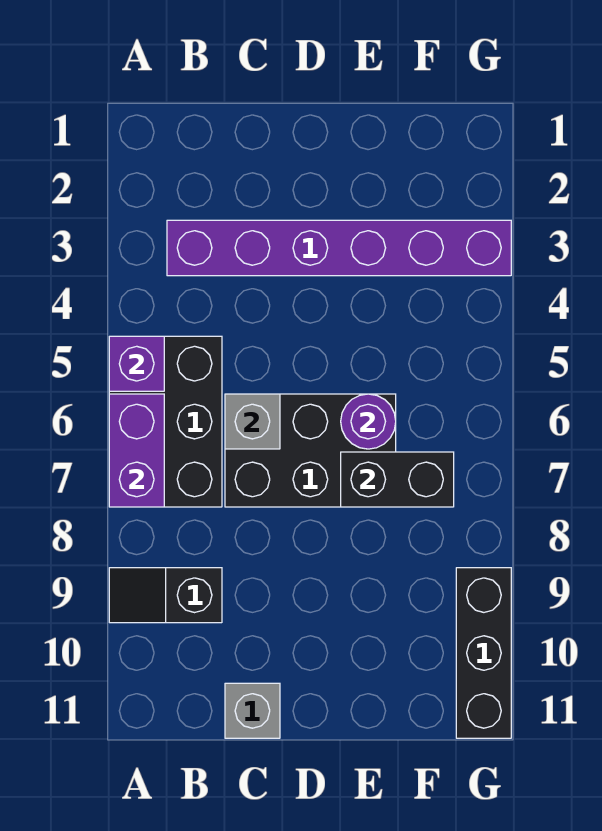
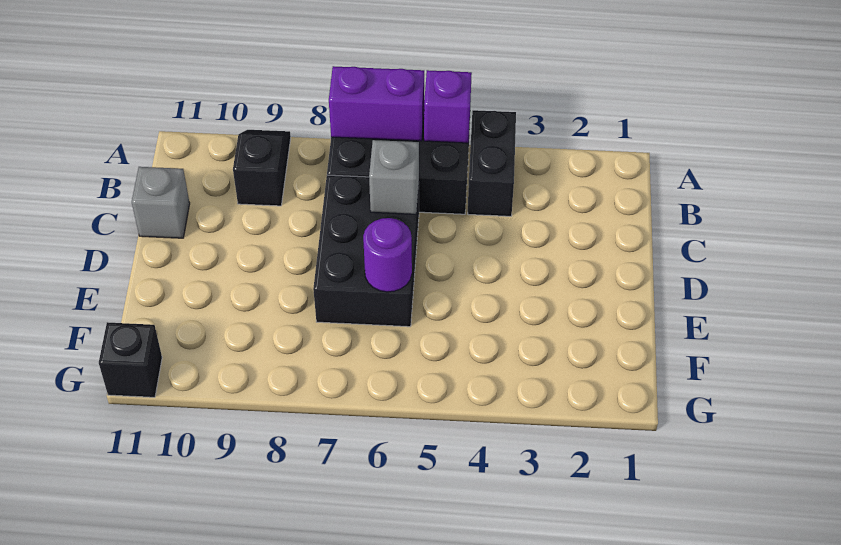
purple 1x6 brick [167,220,511,276] -> none
black 1x2 brick [341,452,454,507] -> black 1x2 brick moved to [468,110,516,216]
black 1x3 brick [456,568,511,738] -> black 1x1 brick [99,322,162,397]

